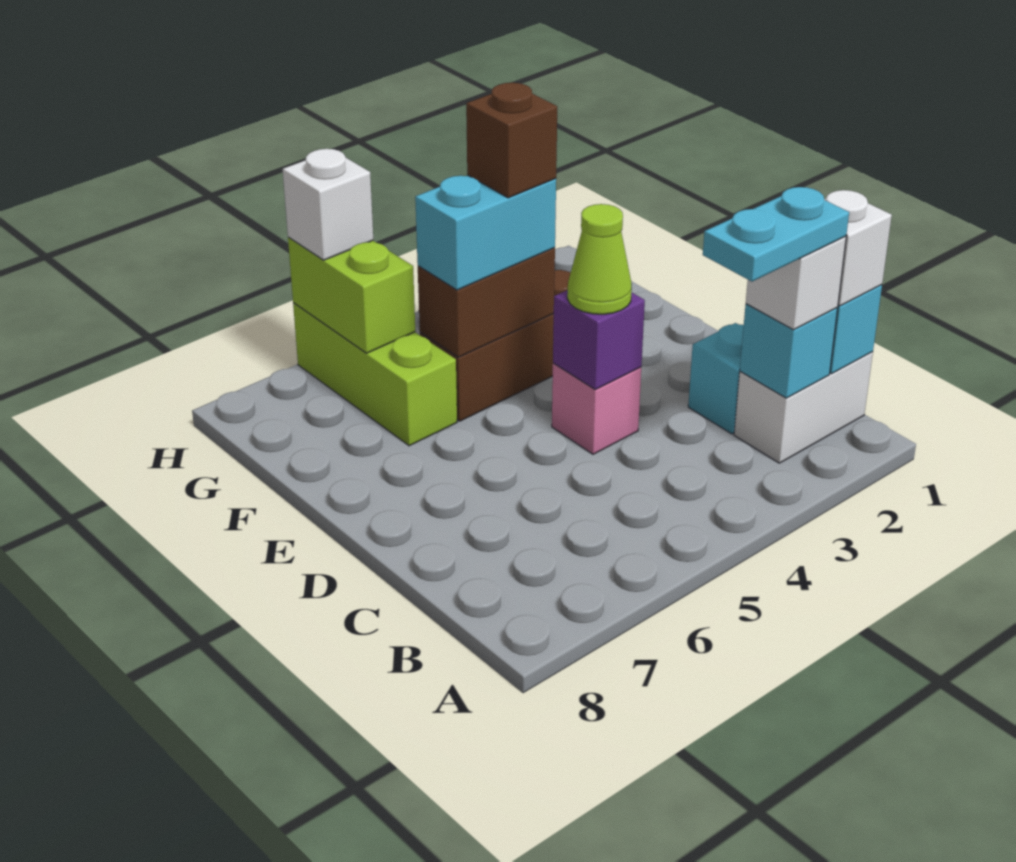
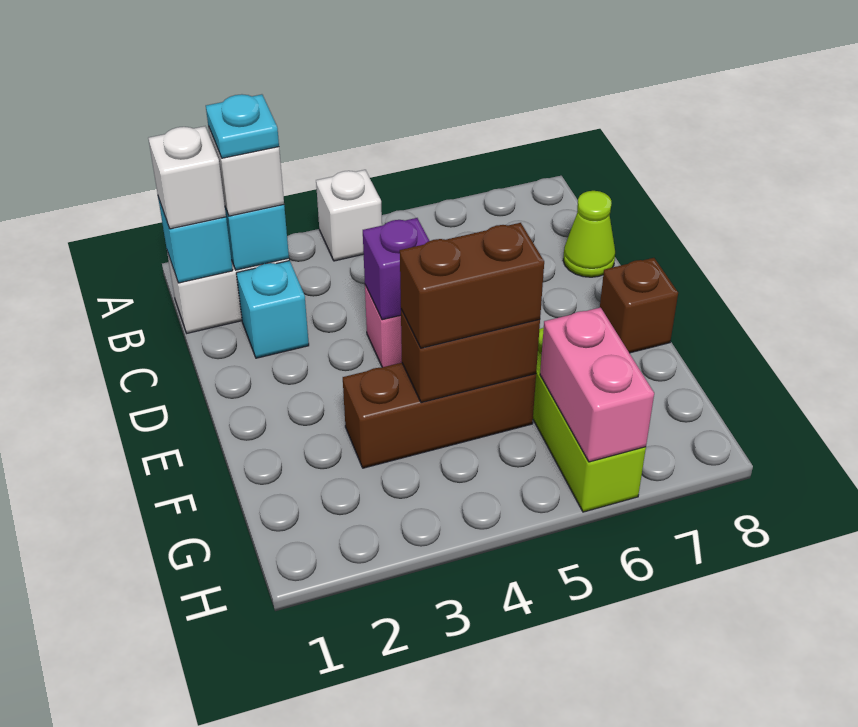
cyan 1x2 plate [703,187,849,282] -> cyan 1x1 plate [206,94,279,158]
lime 1x1 cone [567,204,632,314] -> lime 1x1 cone moved to [563,191,615,277]
cyan 1x2 brick [415,176,556,290] -> brown 1x2 brick [400,223,544,348]
brown 1x1 brick [466,83,557,198] -> brown 1x1 brick moved to [600,258,678,353]
lime 1x2 brick [288,237,415,353] -> pink 1x2 brick [540,308,654,462]
white 1x1 brick [283,149,373,260] -> white 1x1 brick moved to [316,170,382,261]

